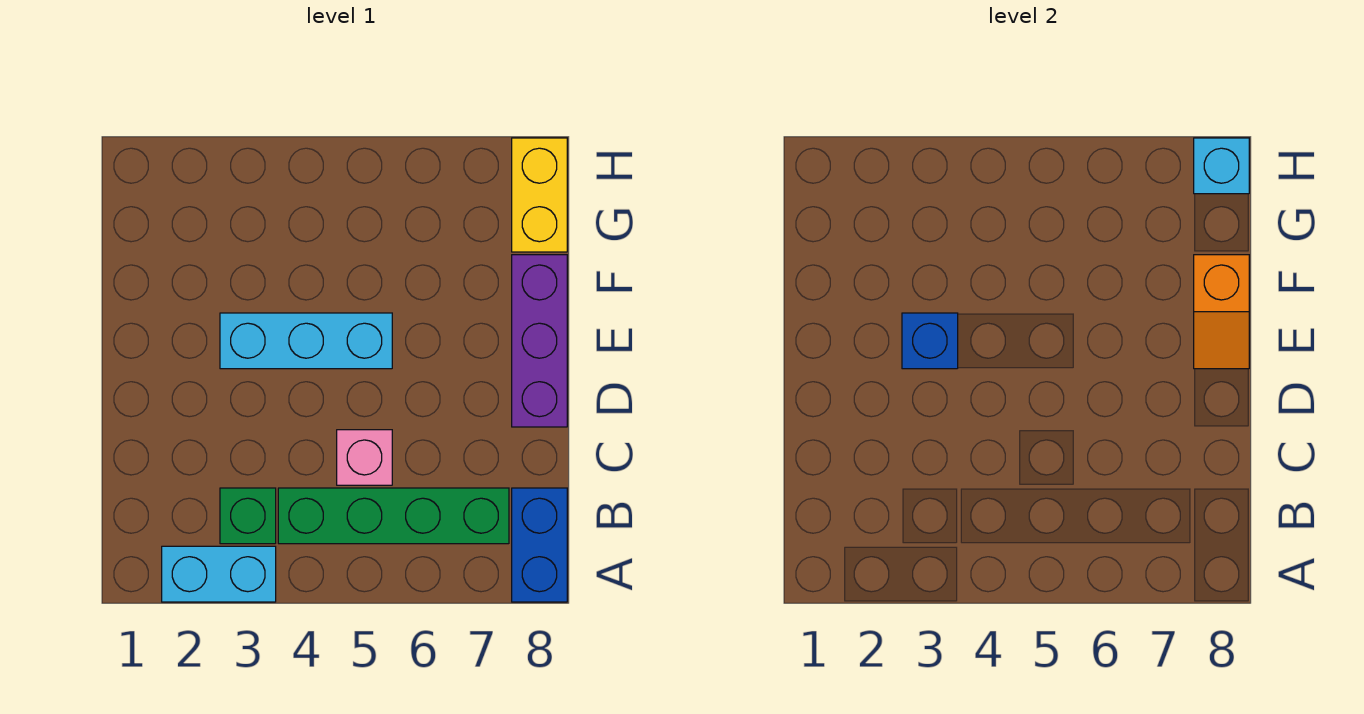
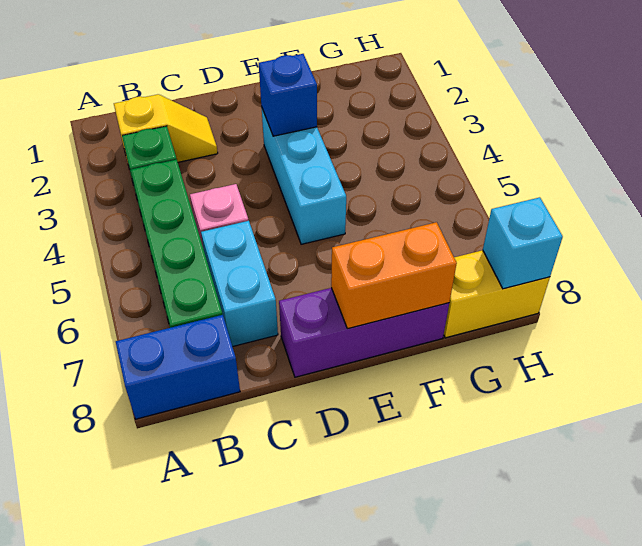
cyan 1x2 brick [162,546,276,602] -> cyan 1x2 brick moved to [201,221,278,347]
none -> yellow 1x2 slope [114,94,218,162]
orange 1x2 slope [1194,255,1249,369] -> orange 1x2 brick [331,222,457,329]

